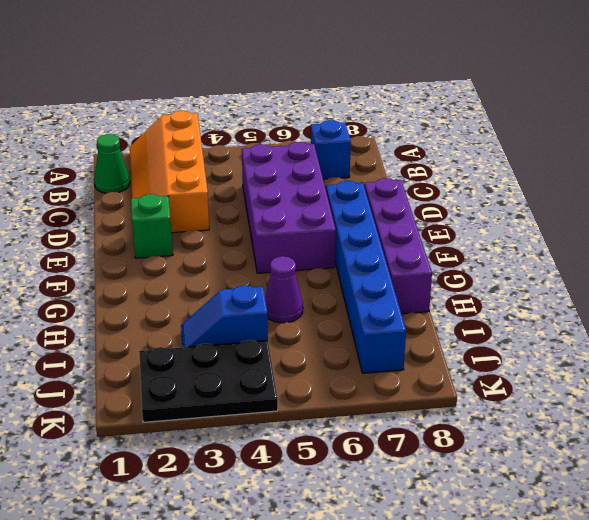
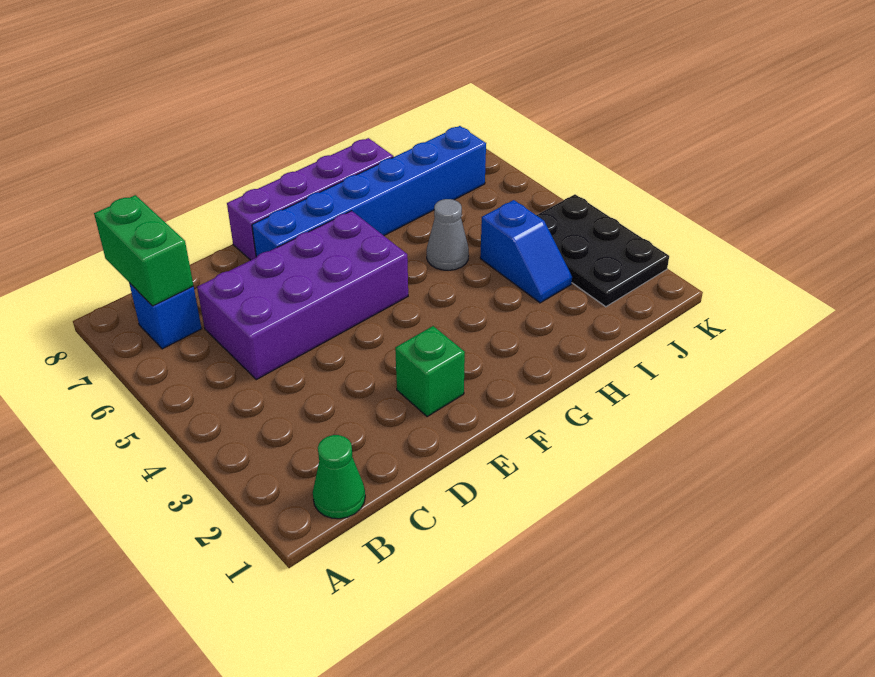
orange 2x4 slope [130,111,209,233] -> none
none -> green 1x2 brick [94,195,193,306]
purple 1x1 cone [265,256,303,323] -> grey 1x1 cone [427,199,469,270]

